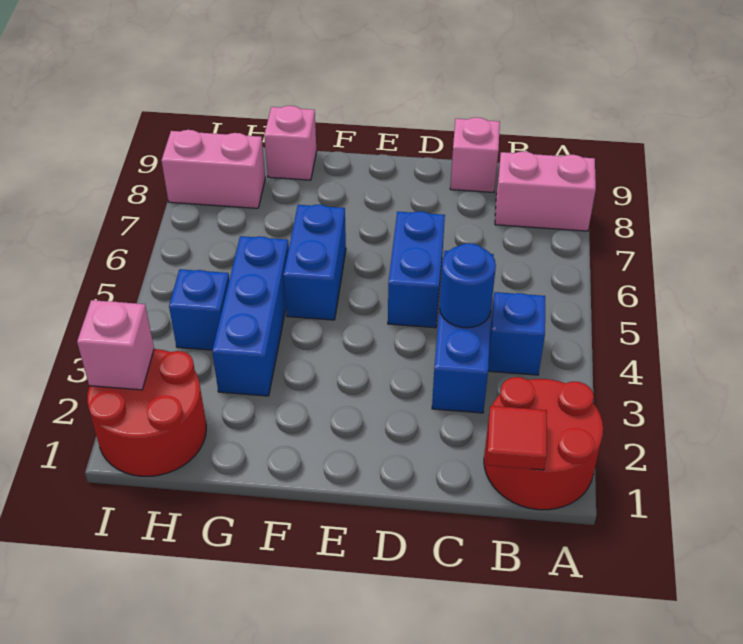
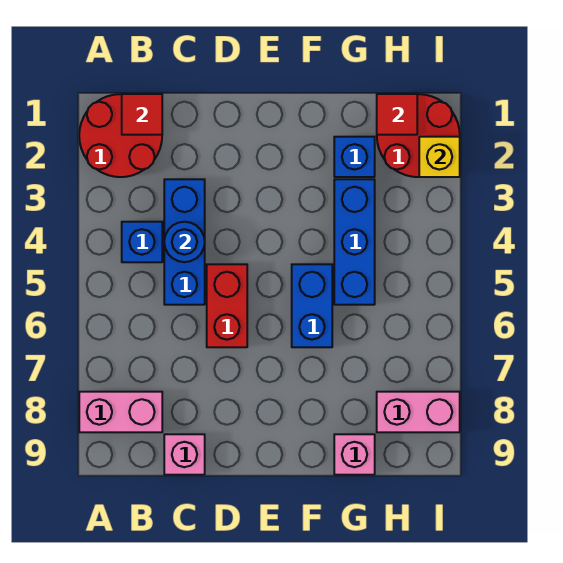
blue 1x2 brick [388,211,445,328] -> red 1x2 brick [207,264,247,347]
none -> red 1x1 tile [377,94,417,135]
blue 1x1 brick [169,269,229,350] -> blue 1x1 brick moved to [334,137,375,177]
pink 1x1 brick [77,300,154,390] -> yellow 1x1 brick [419,137,460,177]

